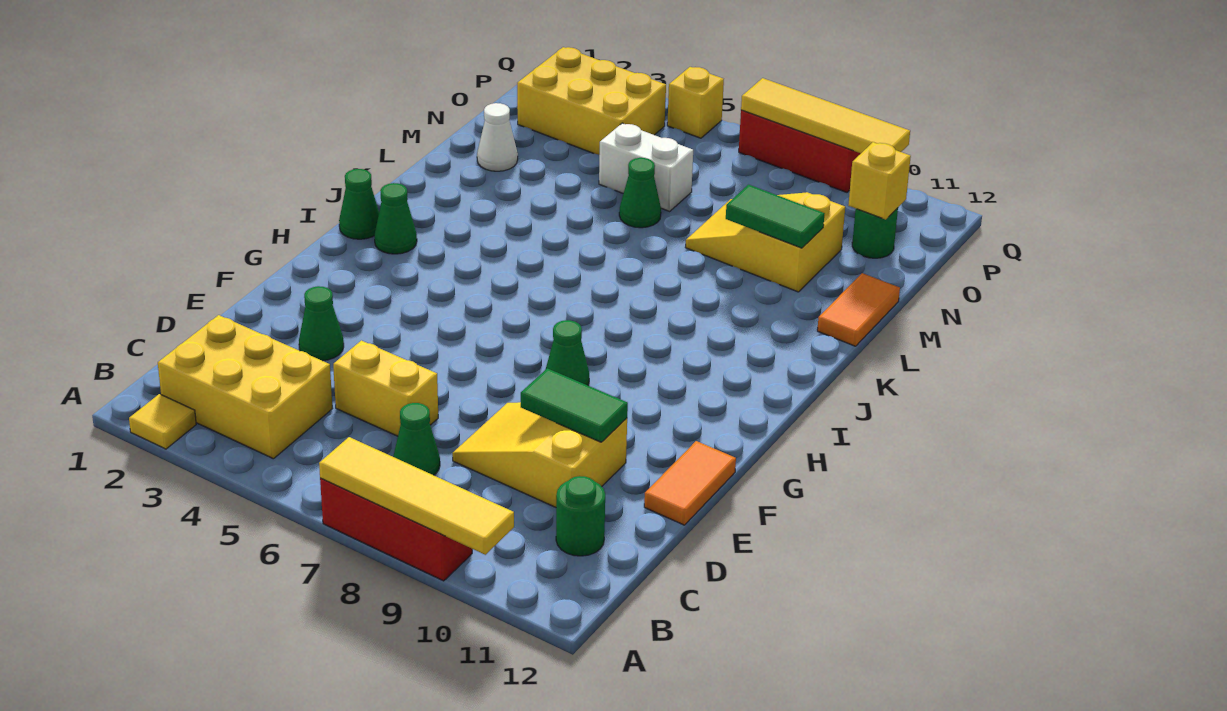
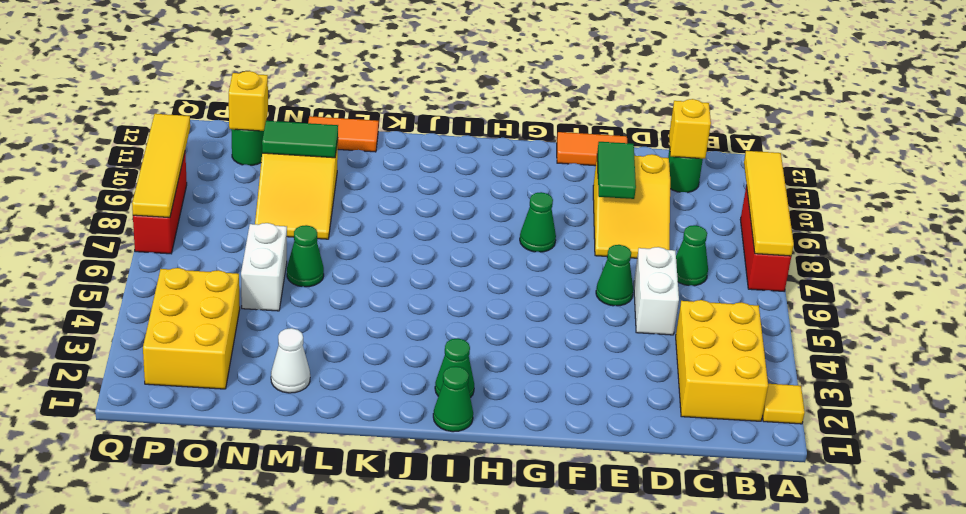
yellow 1x2 brick [333,340,438,436] -> white 1x2 brick [634,247,679,335]
green 1x1 cone [299,286,344,361] -> green 1x1 cone moved to [596,245,633,306]
green 1x2 tile [726,185,825,248] -> green 1x2 tile turned to [262,121,338,158]
yellow 1x1 brick [667,67,724,138] -> yellow 1x1 brick moved to [669,99,711,159]

